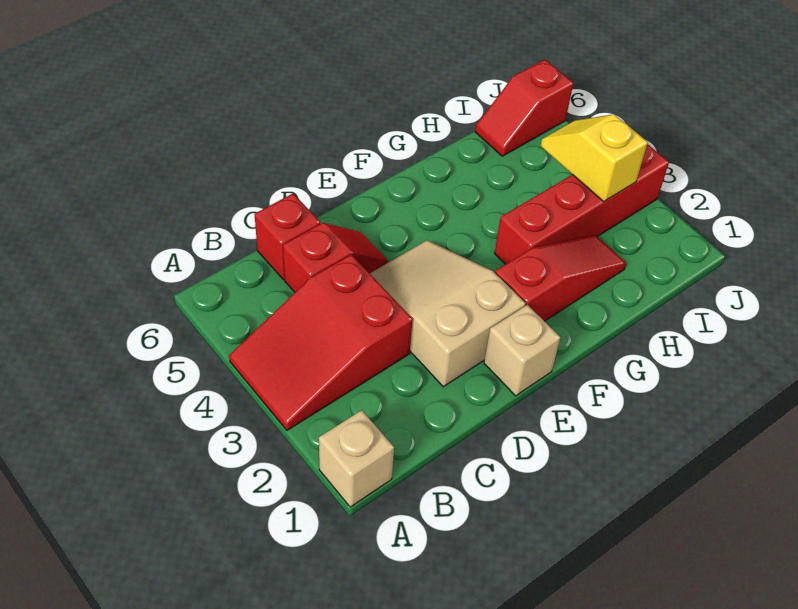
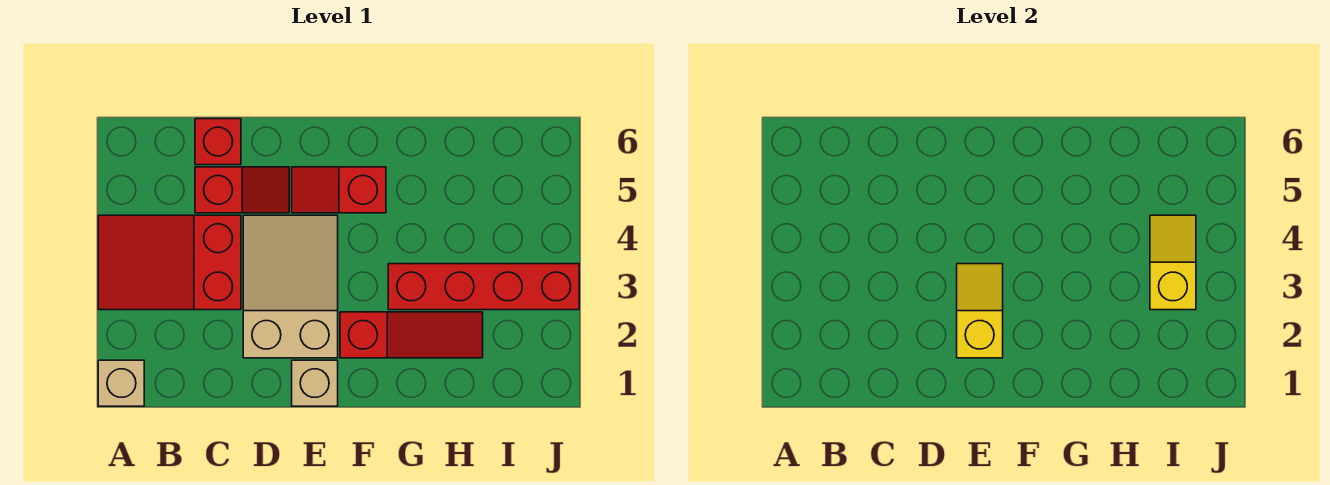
none -> yellow 1x2 slope [957,264,1003,358]
red 1x2 slope [475,60,573,156] -> red 1x2 slope moved to [292,167,386,213]

